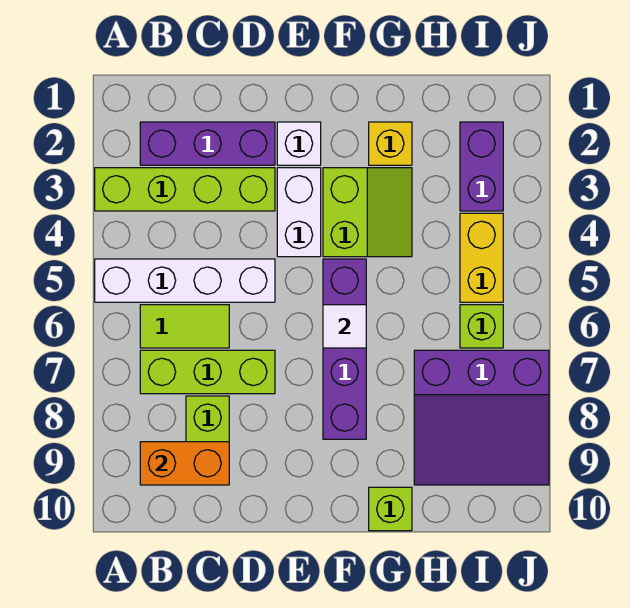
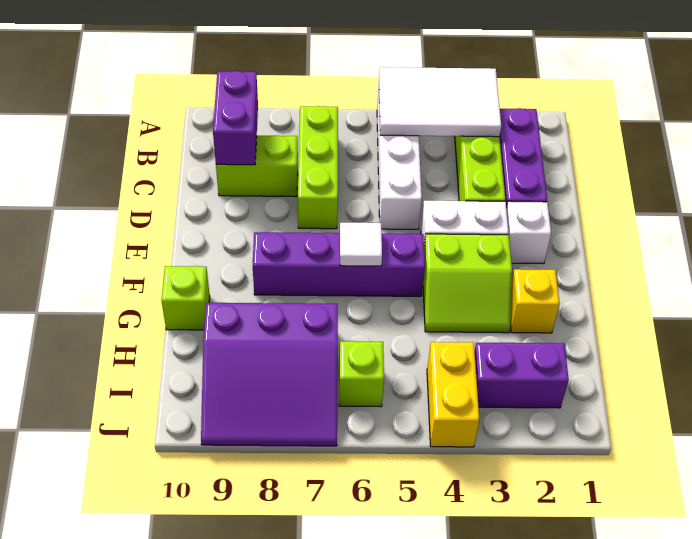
none -> white 2x3 tile [379,67,501,137]
lime 1x2 tile [140,305,229,348] -> none
orange 1x2 brick [140,442,229,485] -> purple 1x2 brick [213,71,258,165]
purple 3x3 slope [414,350,549,485] -> purple 3x3 slope turned to [201,303,338,446]
yellow 1x2 brick [460,213,503,302] -> yellow 1x2 brick turned to [427,342,479,447]

